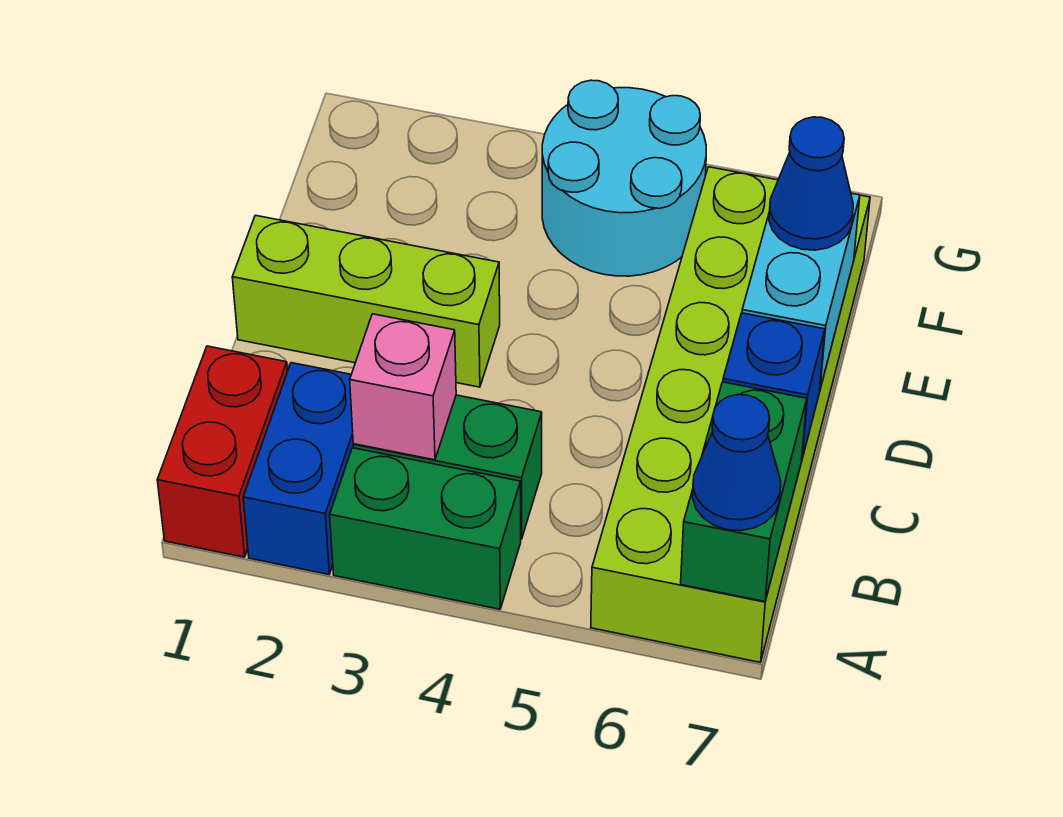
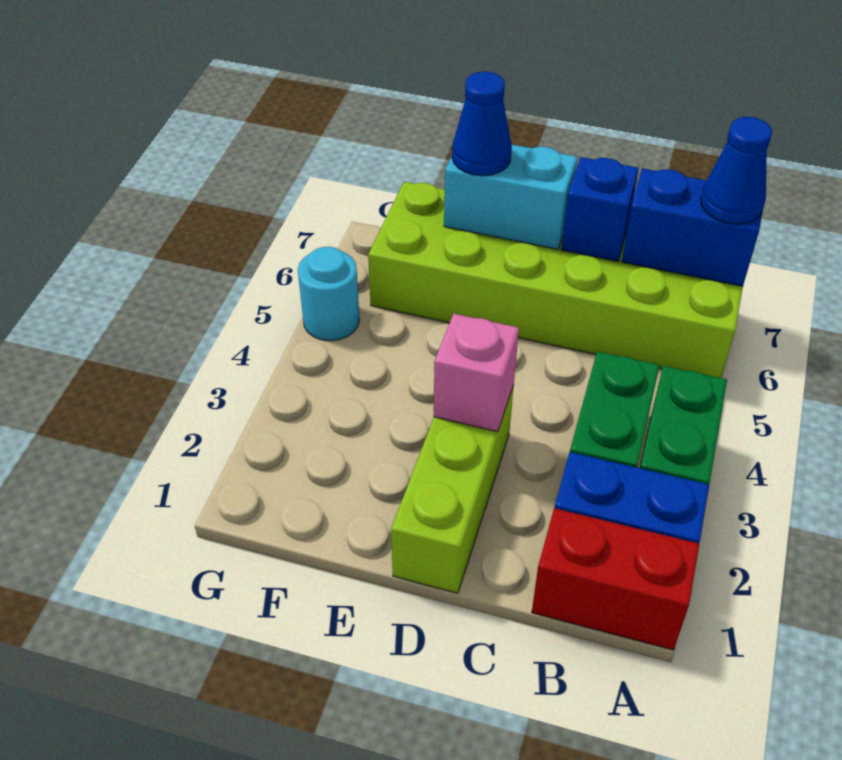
green 1x2 brick [681,382,807,602] -> blue 1x2 brick [622,168,762,286]
pink 1x1 brick [350,314,456,460] -> pink 1x1 brick moved to [434,314,519,432]
cyan 2x2 round brick [542,80,706,276] -> cyan 1x1 round brick [298,247,360,341]

